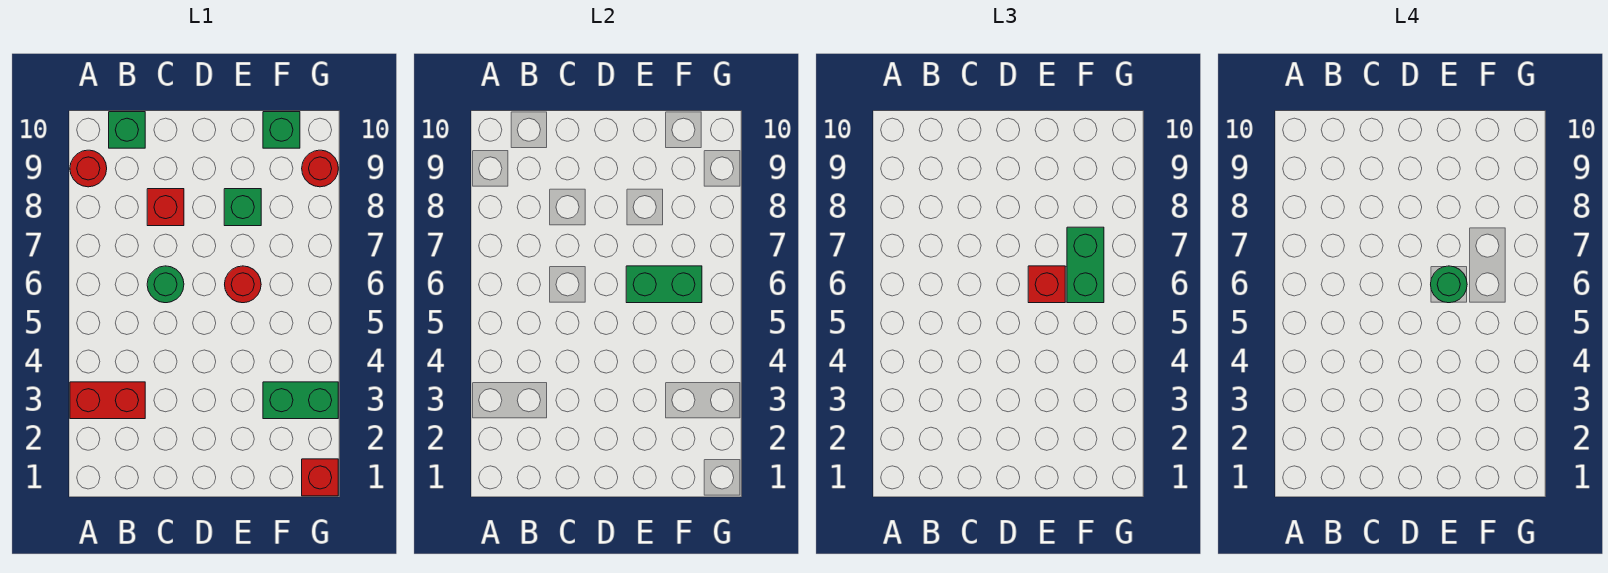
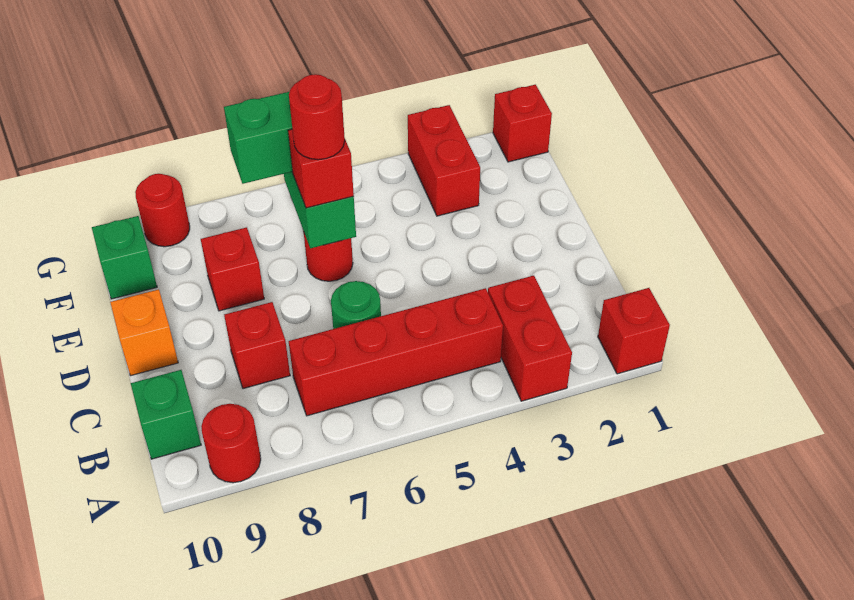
none -> red 1x1 brick [598,288,670,374]
none -> red 1x4 brick [289,288,503,416]
none -> orange 1x1 brick [110,290,178,376]
green 1x1 round brick [1431,266,1467,303] -> red 1x1 round brick [289,74,345,160]
green 1x1 brick [224,189,261,226] -> red 1x1 brick [201,227,264,311]
green 1x2 brick [263,382,338,419] -> red 1x2 brick [408,105,480,216]

